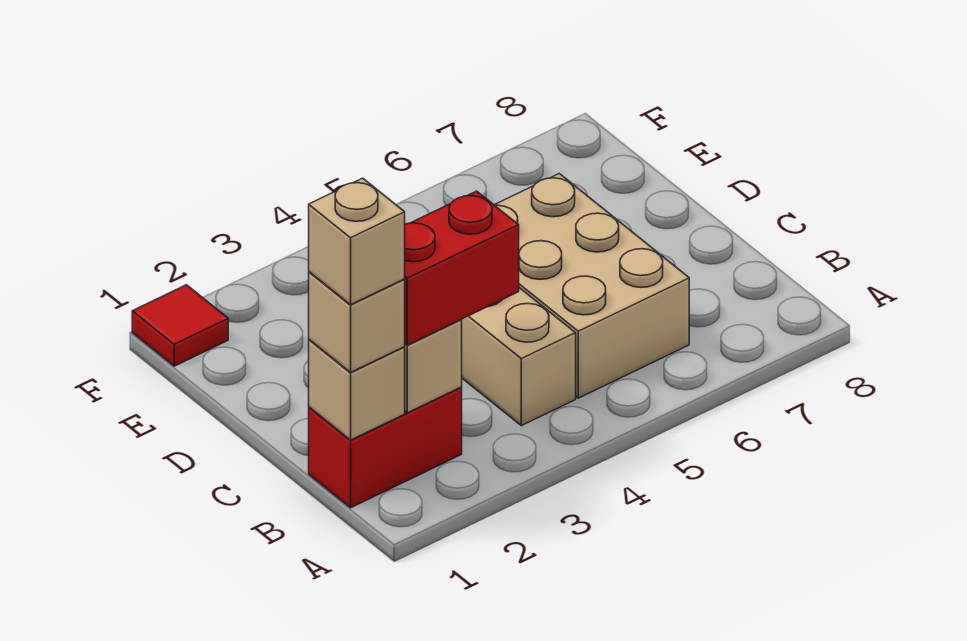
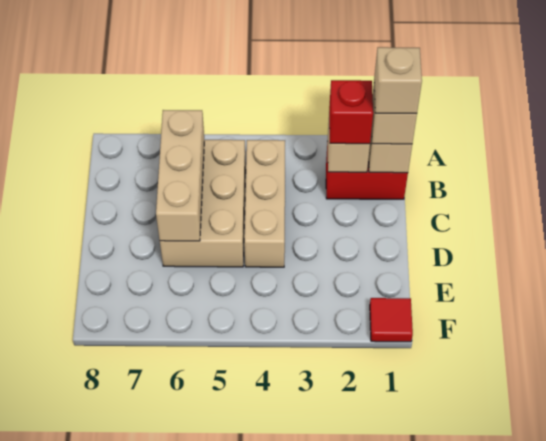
red 1x2 brick [404,191,519,345] -> red 1x1 brick [329,80,373,144]
none -> tan 1x3 brick [156,110,204,241]

